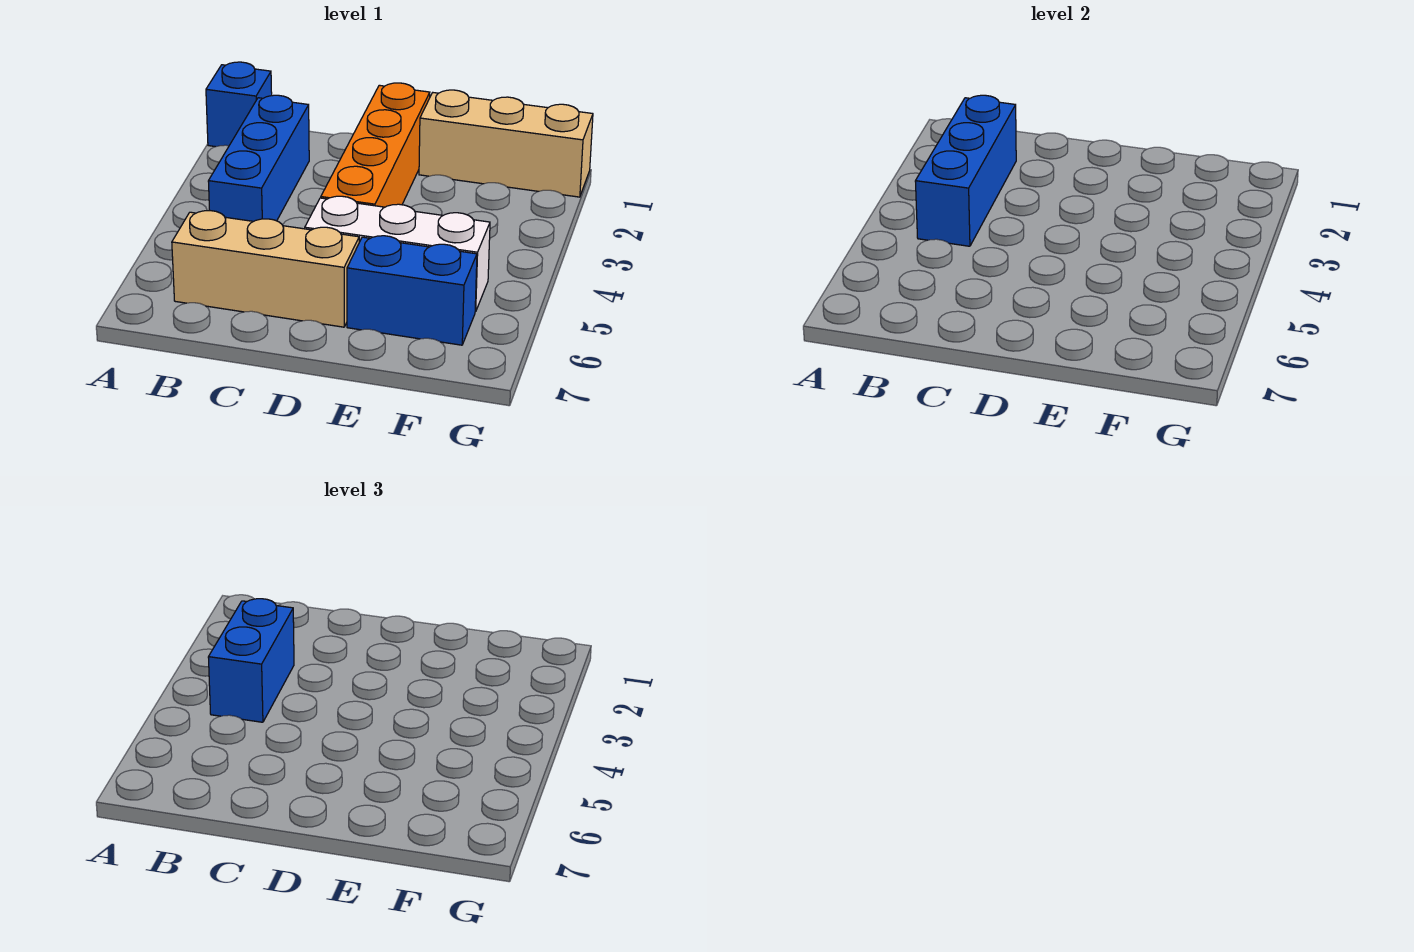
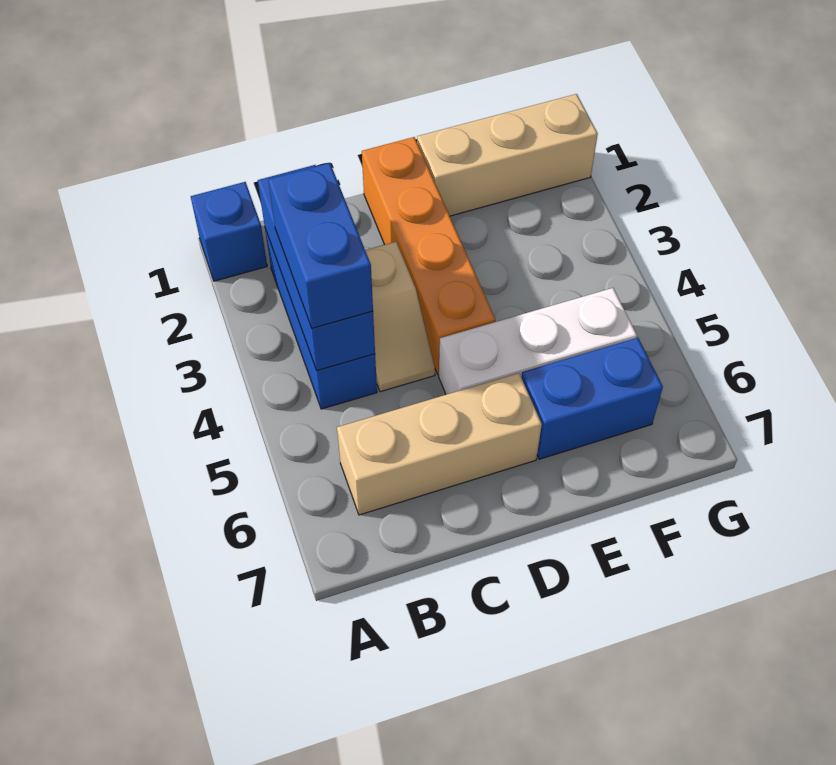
none -> tan 1x2 slope [365,242,435,392]

